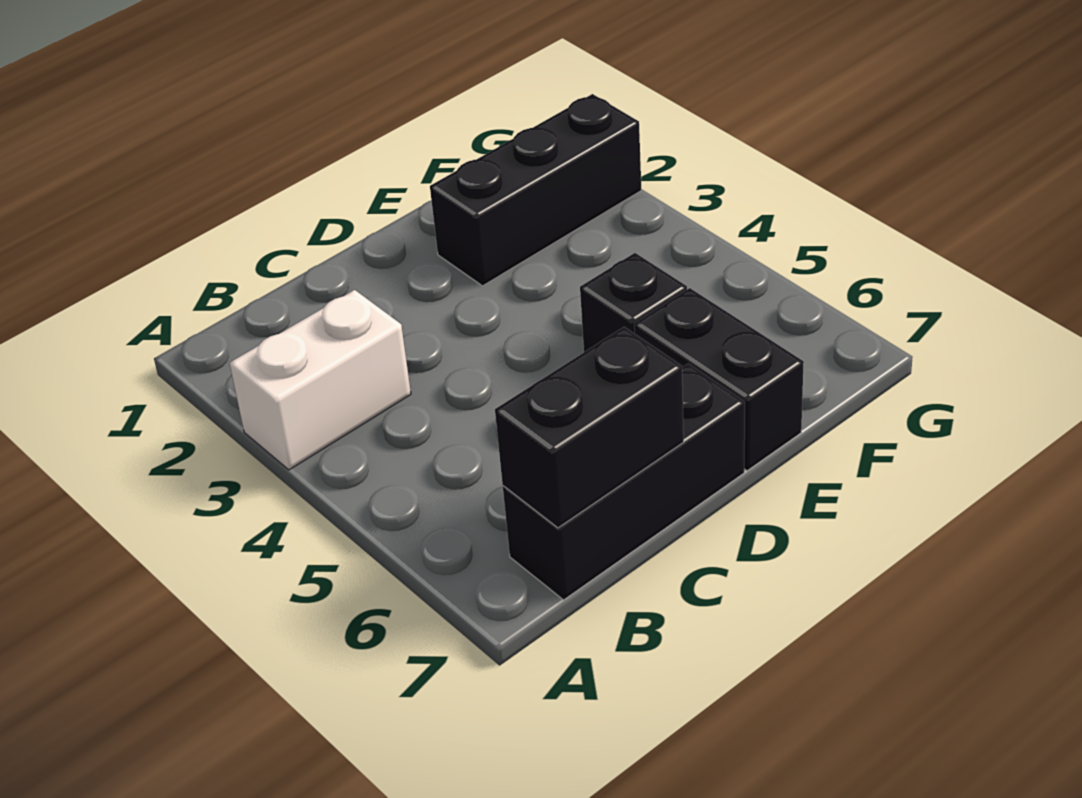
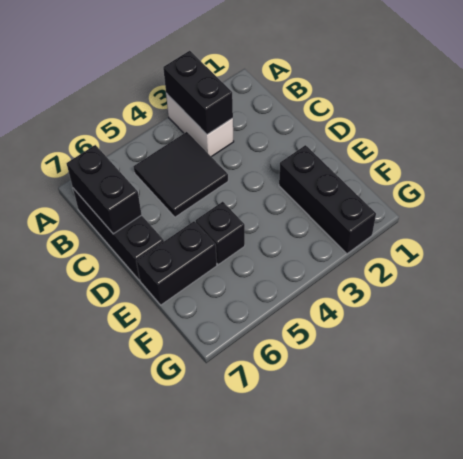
none -> black 1x2 brick [163,51,233,135]
none -> black 2x2 tile [134,132,228,217]

